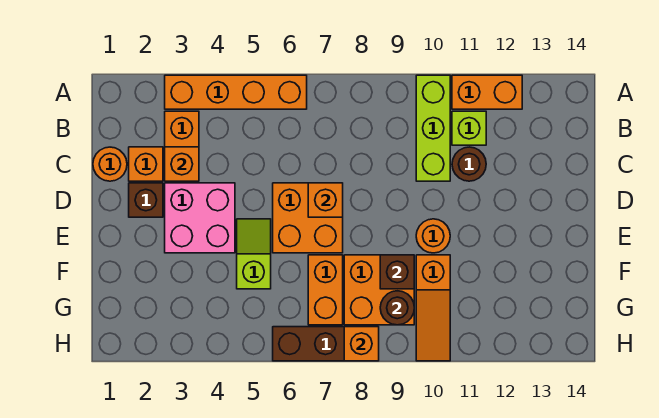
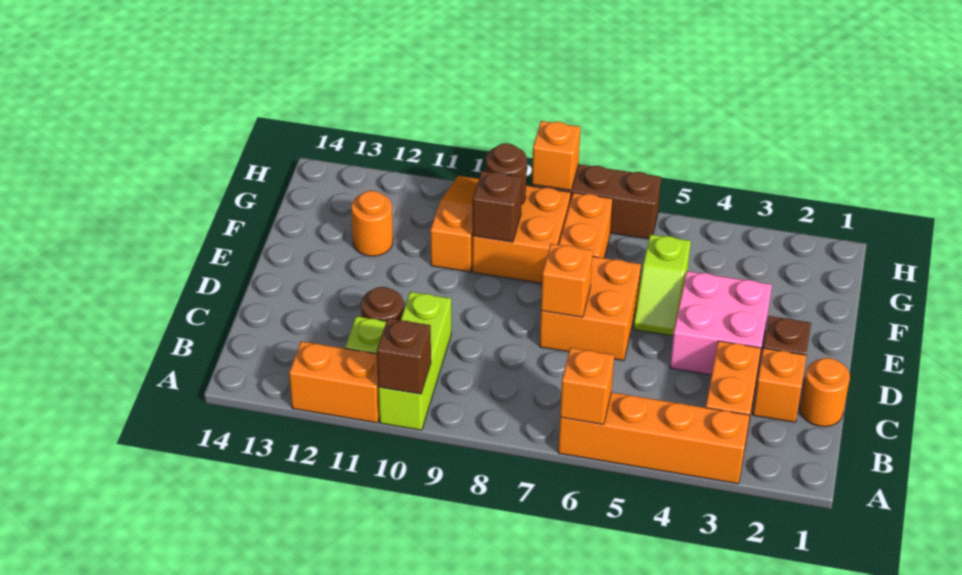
none -> brown 1x1 brick [377,318,431,394]
orange 1x1 brick [165,147,199,181] -> orange 1x1 brick moved to [560,348,614,425]
orange 1x1 round brick [416,219,450,253] -> orange 1x1 round brick moved to [351,191,393,256]

